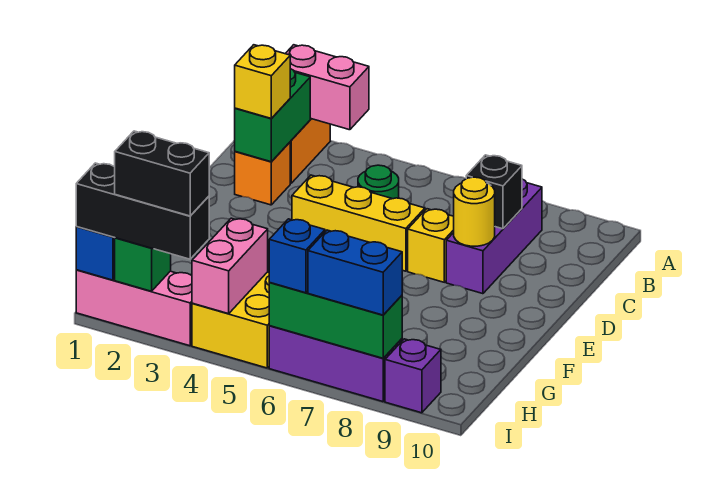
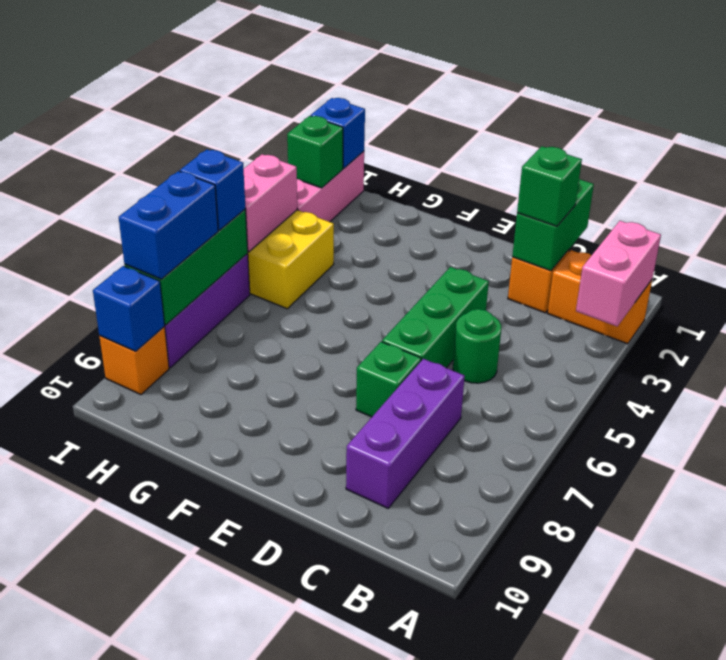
green 1x2 brick [235,69,310,162] -> green 1x2 brick turned to [512,179,594,271]
purple 1x3 brick [446,179,542,294] -> purple 1x3 brick turned to [346,359,465,508]
yellow 1x1 brick [235,45,290,118] -> green 1x1 brick [517,146,582,226]
black 1x1 brick [466,155,522,229] -> none
yellow 1x3 brick [292,175,425,271] -> green 1x3 brick [382,267,489,368]
yellow 1x1 brick [408,209,454,282] -> green 1x1 brick [356,342,421,417]
yellow 1x1 round brick [454,177,495,246] -> none
pink 1x2 brick [192,218,268,314] -> pink 1x2 brick turned to [244,154,297,252]
black 1x3 brick [76,163,209,259] -> none
black 1x2 brick [115,131,209,216] -> none
purple 1x1 brick [385,339,441,413] -> orange 1x1 brick [99,327,169,395]
none -> blue 1x1 brick [93,266,165,351]

